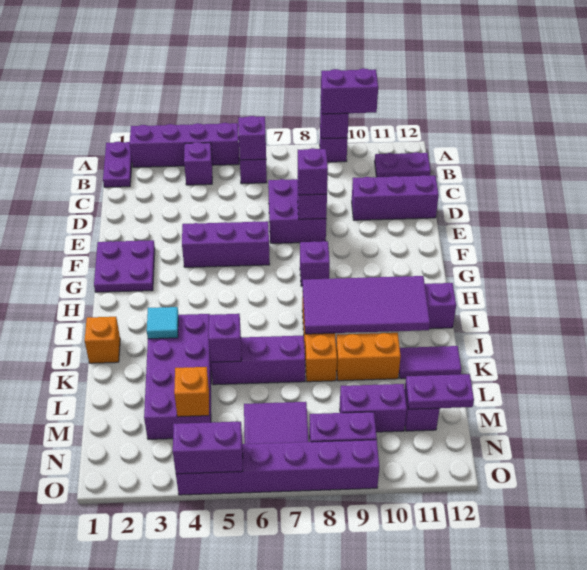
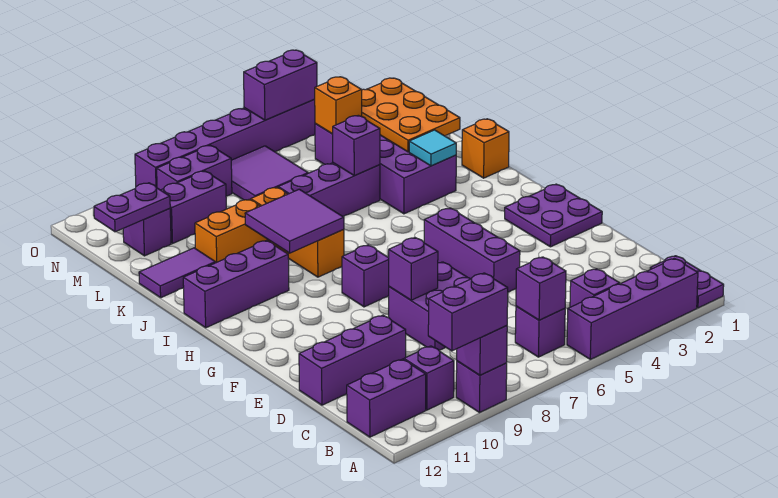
purple 1x2 plate [375,152,430,177] -> purple 1x2 brick [347,359,426,437]
purple 1x1 brick [298,148,328,195] -> purple 1x1 brick moved to [404,346,454,410]
purple 1x3 brick [182,221,270,267] -> purple 1x3 brick turned to [424,208,520,292]
purple 2x4 tile [303,276,430,334] -> purple 2x2 tile [245,189,344,253]
none -> orange 2x3 plate [362,78,460,152]

